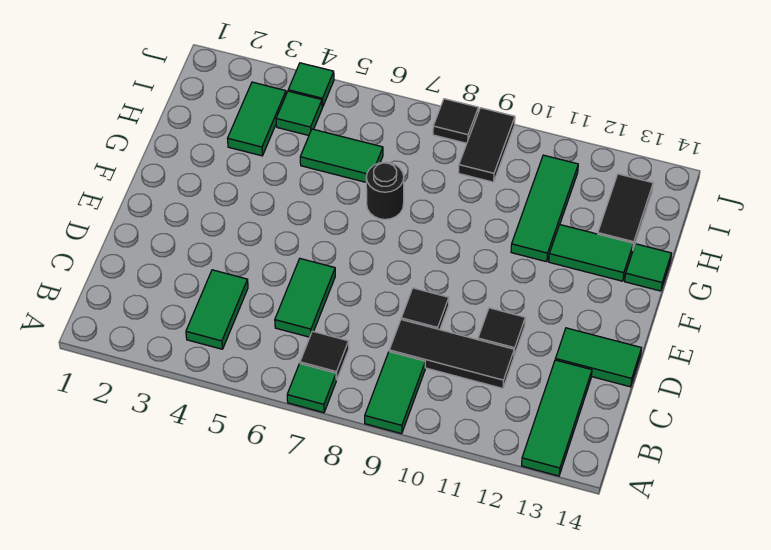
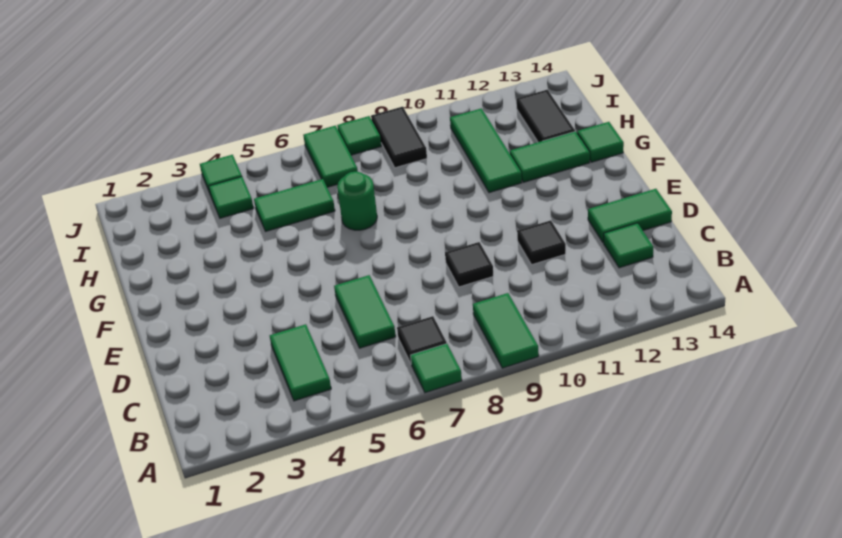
green 1x3 tile [522,360,592,476] -> green 1x1 tile [604,223,653,268]
black 1x3 tile [389,320,514,388] -> none
black 1x1 round brick [366,162,404,219] -> green 1x1 round brick [337,172,377,230]
green 1x2 tile [228,82,286,156] -> green 1x2 tile moved to [303,126,358,187]
black 1x1 tile [433,99,478,143] -> green 1x1 tile [337,116,381,155]

